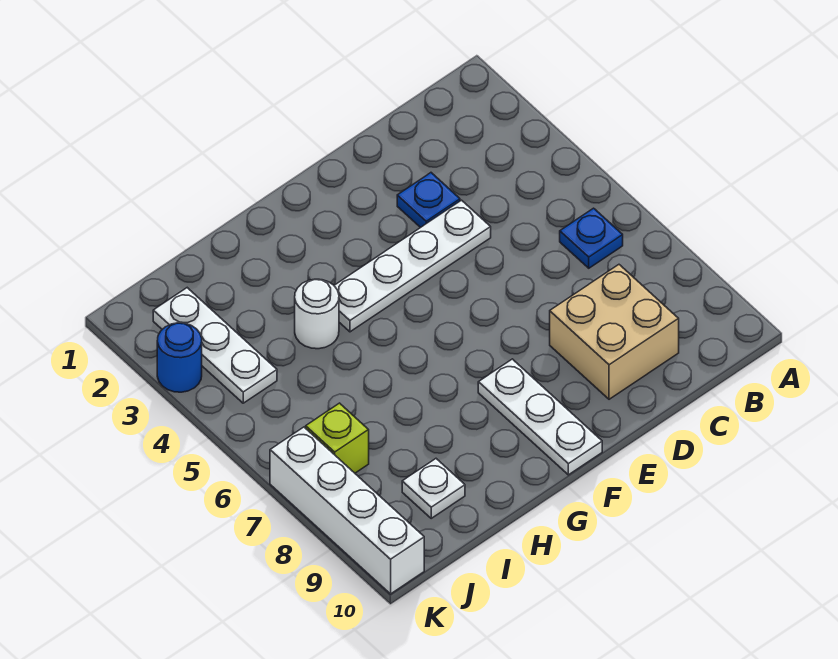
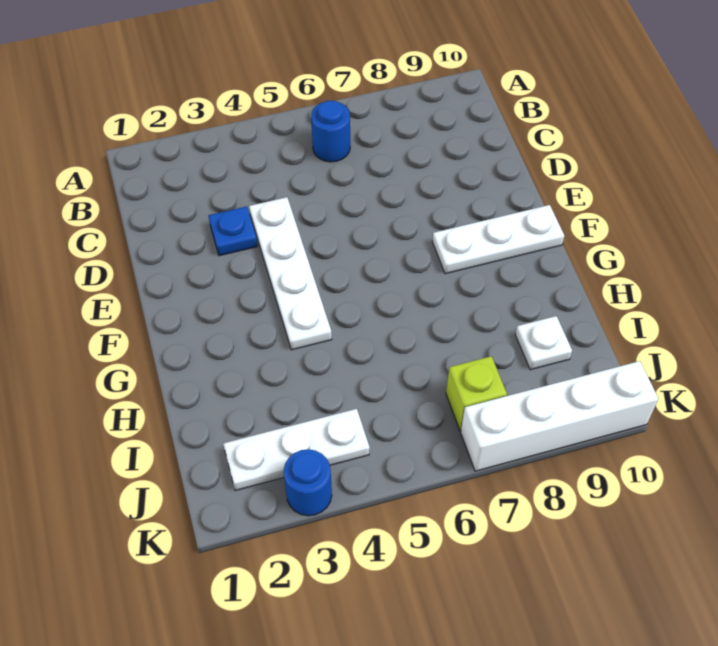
blue 1x1 plate [560,208,623,268] -> blue 1x1 round brick [311,101,350,162]
tan 2x2 brick [550,265,679,399] -> none
white 1x1 round brick [295,279,339,349] -> none

